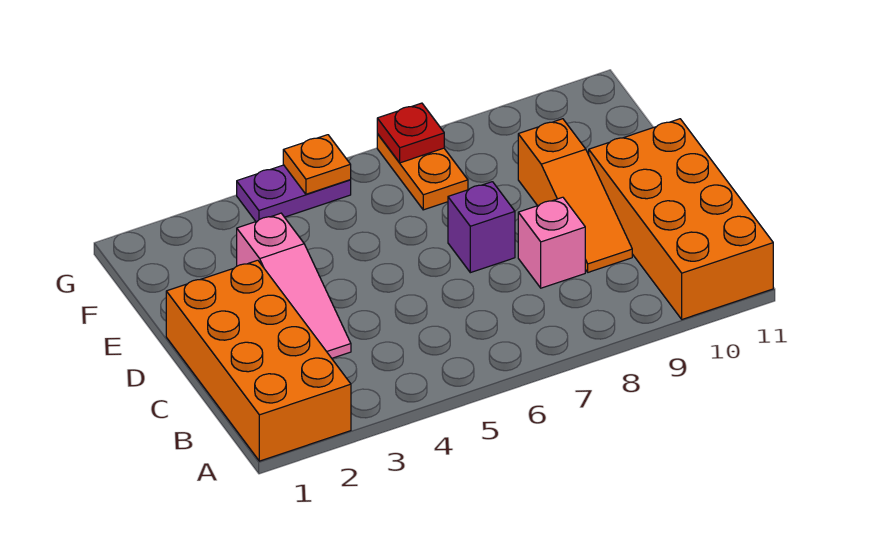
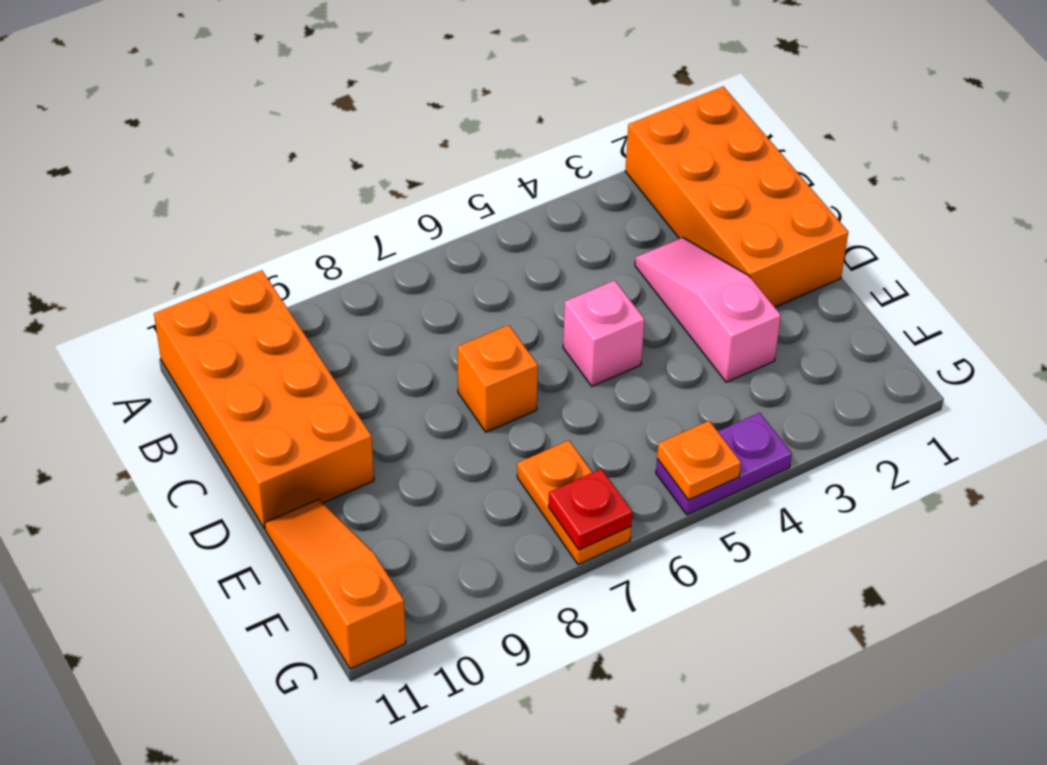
pink 1x1 brick [518,197,585,288] -> pink 1x1 brick moved to [563,281,644,386]
orange 1x3 slope [518,119,632,272] -> orange 1x3 slope moved to [265,499,406,669]
purple 1x1 brick [448,182,515,273] -> orange 1x1 brick [457,325,538,432]

